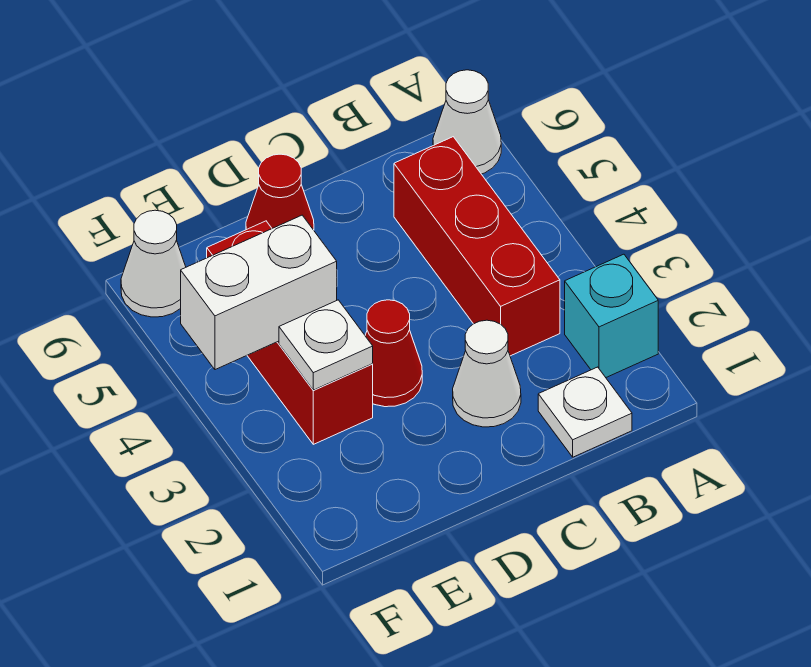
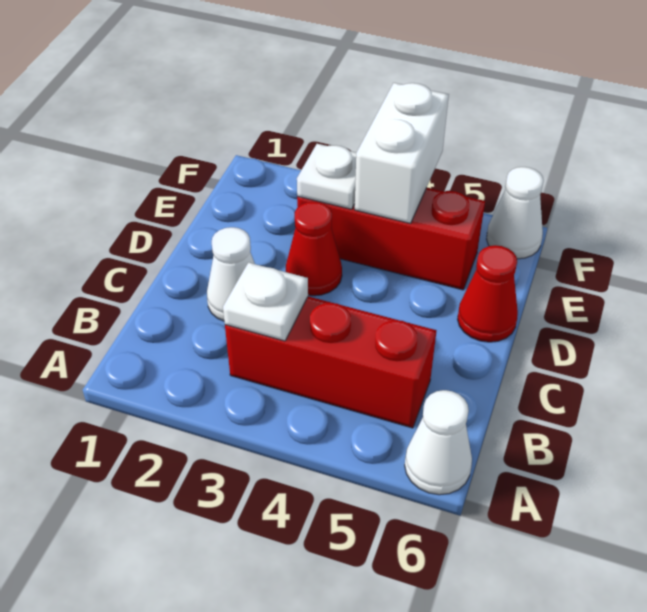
cyan 1x1 brick [565,254,658,377] -> none
white 1x1 plate [538,367,632,457] -> white 1x1 plate moved to [223,263,308,341]

